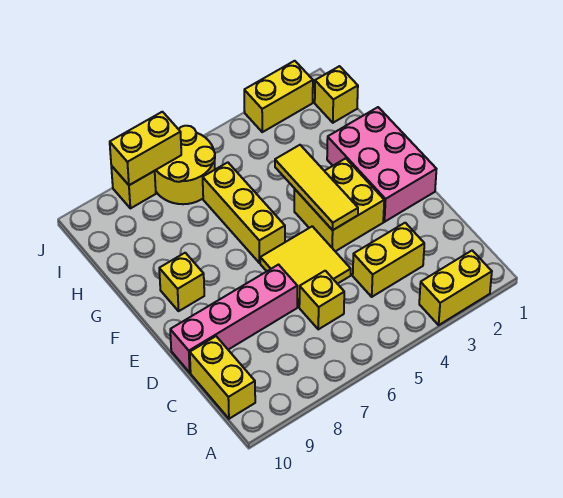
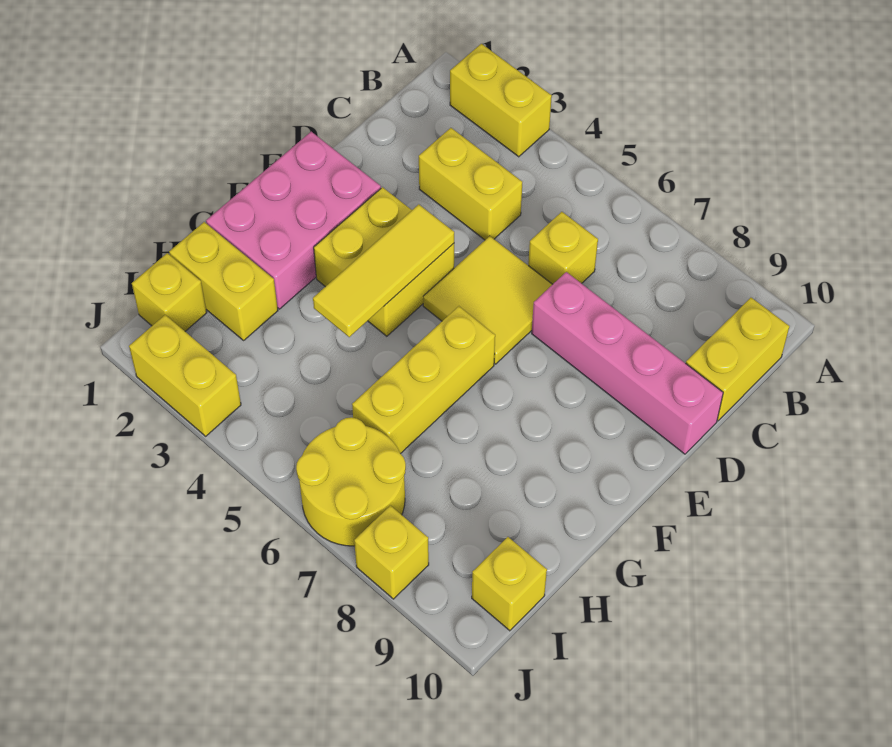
yellow 1x1 brick [159,253,204,311] -> yellow 1x1 brick moved to [472,537,547,631]
yellow 1x2 brick [110,112,181,185] -> yellow 1x2 brick moved to [169,222,278,340]

